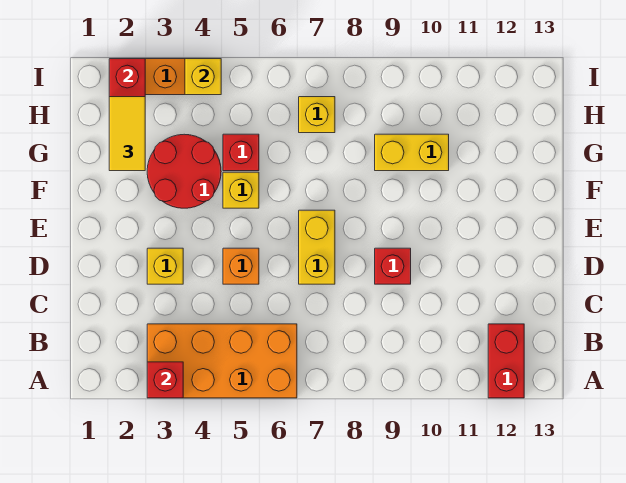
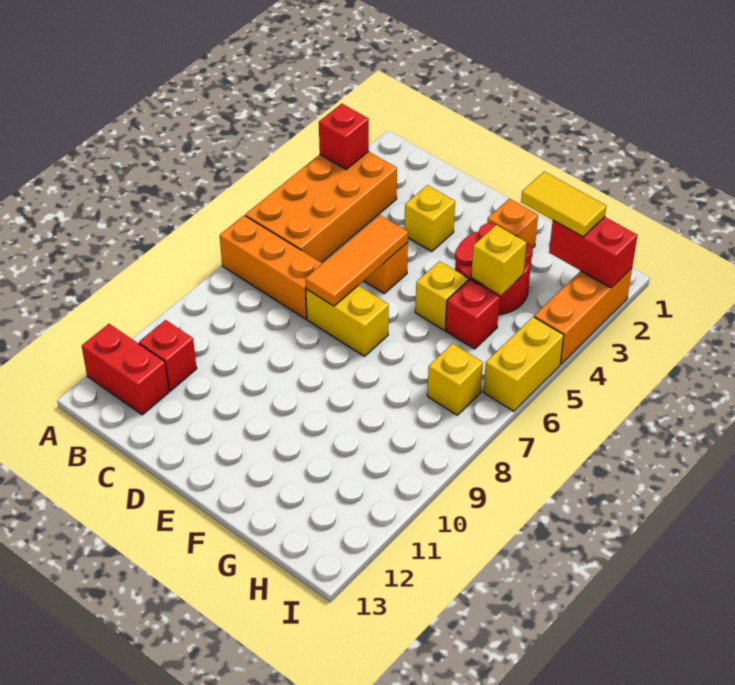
none -> orange 1x3 brick [220,215,323,319]
none -> orange 1x3 tile [305,215,408,306]
red 1x1 brick [375,248,411,284] -> red 1x1 brick moved to [139,320,197,391]
none -> orange 1x1 brick [487,199,538,248]
yellow 1x2 brick [375,134,449,171] -> yellow 1x2 brick moved to [483,317,564,411]
yellow 1x1 brick [185,59,221,95] -> yellow 1x1 brick moved to [471,225,526,295]

